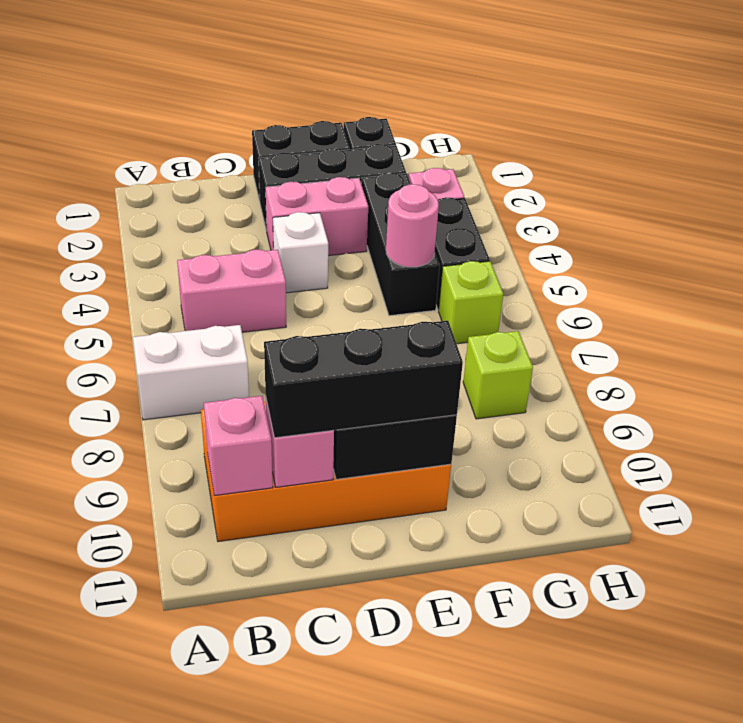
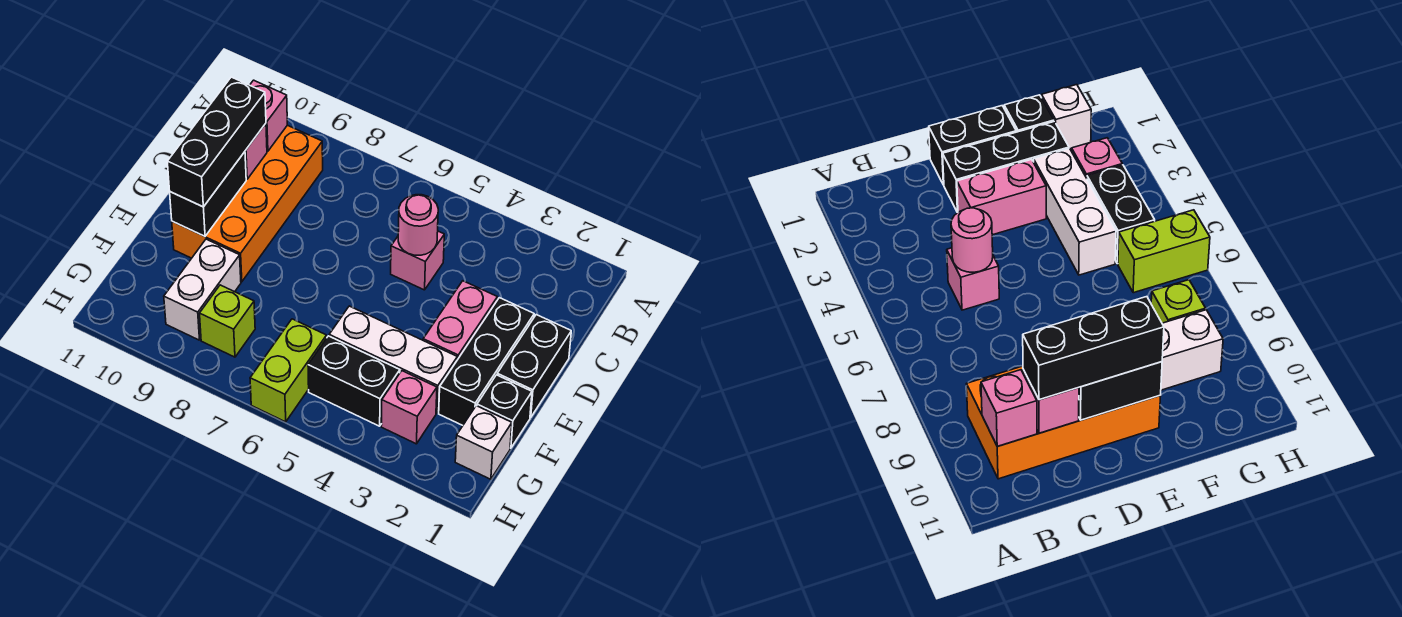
white 1x2 brick [133,325,249,420] -> white 1x2 brick moved to [164,239,241,340]
pink 1x2 brick [177,250,286,332] -> pink 1x1 brick [391,231,444,290]
white 1x1 brick [273,212,328,293] -> white 1x1 brick moved to [455,406,512,479]
black 1x3 brick [361,172,440,316] -> white 1x3 brick [329,306,457,413]
pink 1x1 round brick [386,184,439,267] -> pink 1x1 round brick moved to [398,195,438,255]
lime 1x1 brick [439,261,503,344] -> lime 1x2 brick [250,319,327,422]

